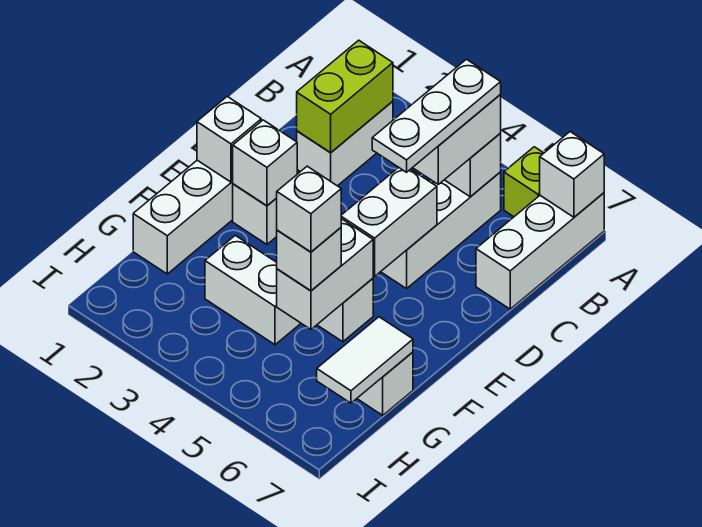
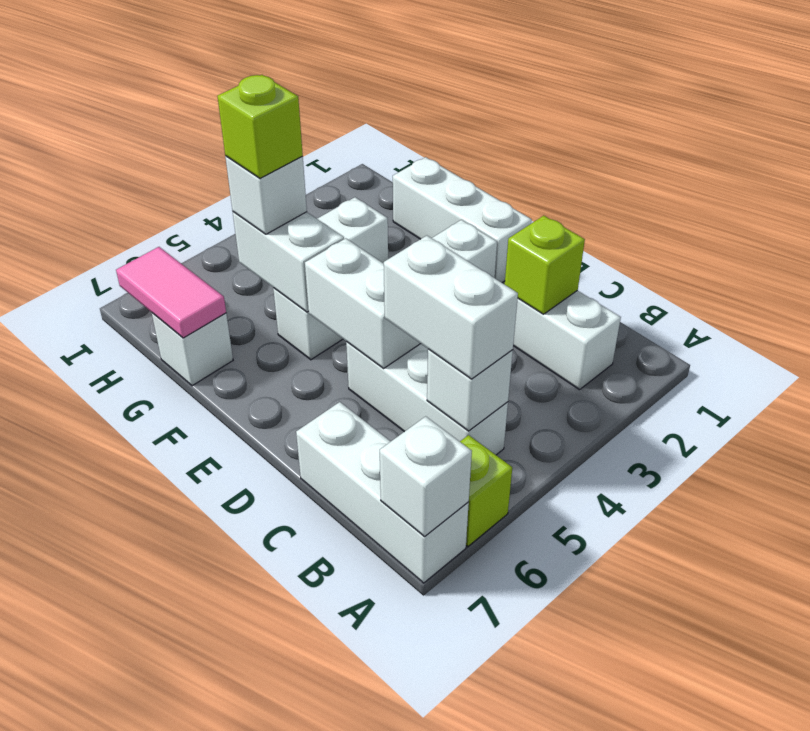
lime 1x2 brick [297,40,393,152] -> lime 1x1 brick [505,216,585,314]
white 1x3 plate [372,59,501,172] -> none
white 1x1 brick [197,96,261,182] -> none
white 1x1 brick [233,120,297,206] -> none
white 1x1 brick [277,166,341,252] -> lime 1x1 brick [218,75,303,178]
white 1x2 tile [317,317,413,403] -> pink 1x2 tile [116,247,226,338]

